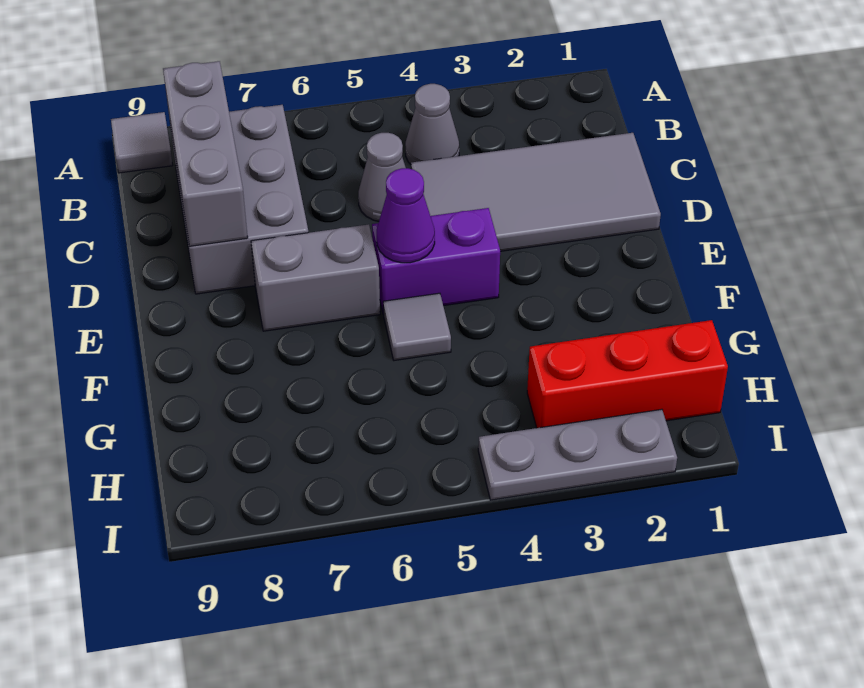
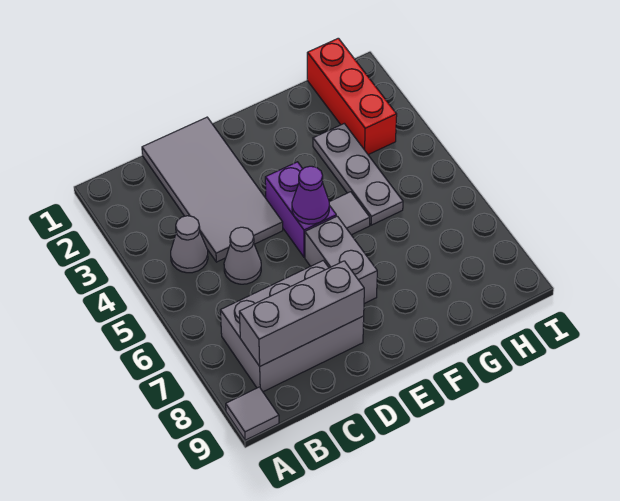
grey 1x3 plate [478,409,677,500] -> grey 1x3 plate moved to [313,124,403,225]

